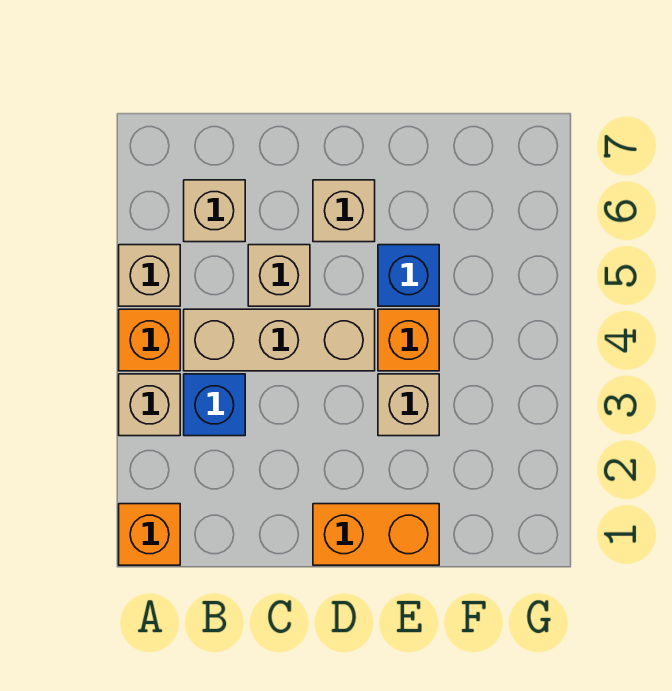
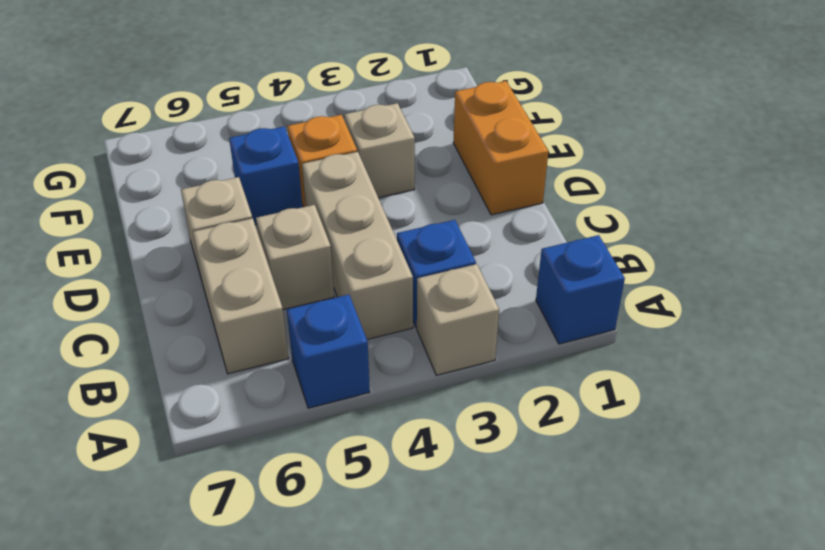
orange 1x1 brick [119,504,180,565] -> blue 1x1 brick [536,235,625,344]
orange 1x1 brick [119,309,180,371] -> none
tan 1x1 brick [119,245,180,306] -> blue 1x1 brick [287,295,370,408]
tan 1x1 brick [184,180,245,242] -> tan 1x2 brick [193,218,289,374]

